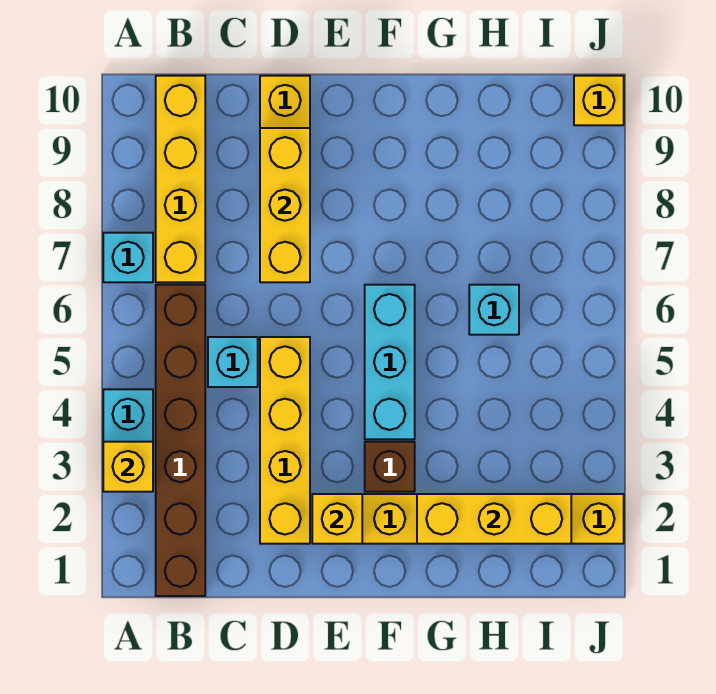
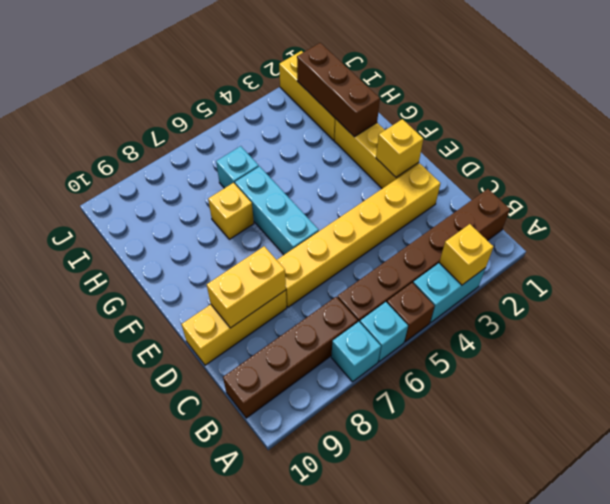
yellow 1x4 brick [156,76,205,282] -> brown 1x4 brick [223,297,358,418]
cyan 1x1 brick [208,337,258,387] -> cyan 1x1 brick moved to [360,302,408,362]
yellow 1x4 brick [260,337,310,544] -> yellow 1x6 brick [277,164,440,307]
yellow 1x3 brick [260,128,310,282] -> yellow 1x2 brick [207,246,286,328]
brown 1x1 brick [365,442,415,492] -> brown 1x1 brick moved to [387,283,435,342]
cyan 1x3 brick [365,285,415,439] -> cyan 1x3 brick turned to [235,166,319,255]
yellow 1x3 brick [417,494,571,544] -> brown 1x3 brick [297,43,380,137]
yellow 1x1 brick [574,76,624,125] -> yellow 1x1 brick moved to [208,183,254,239]

